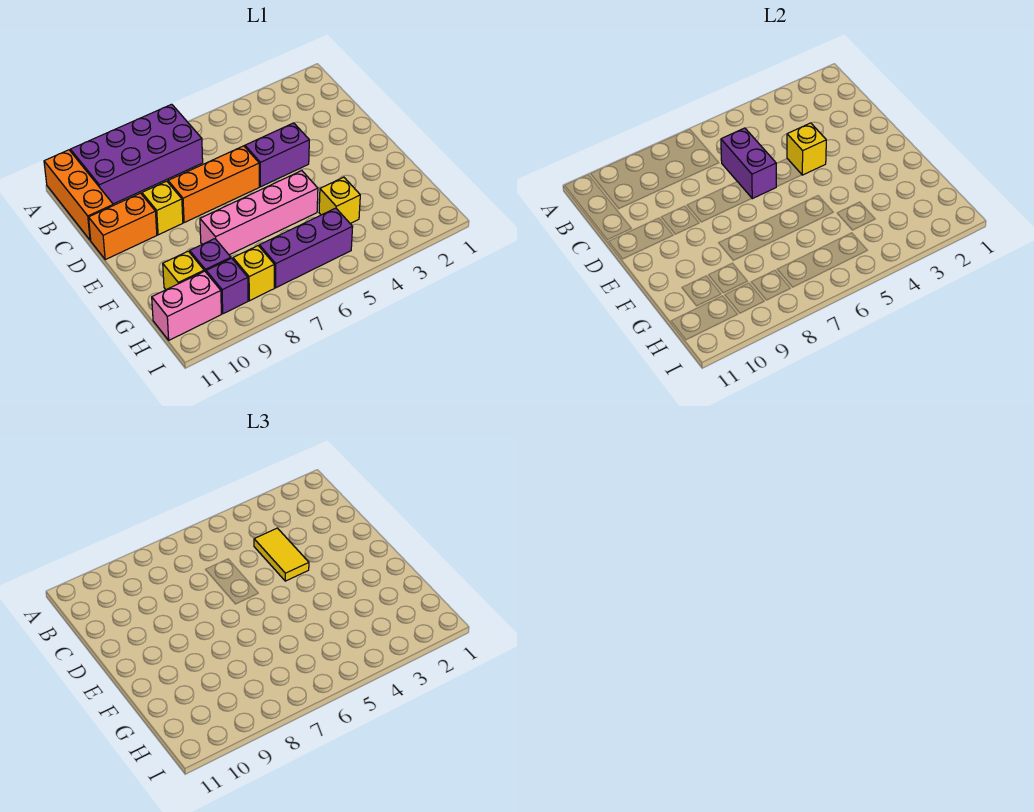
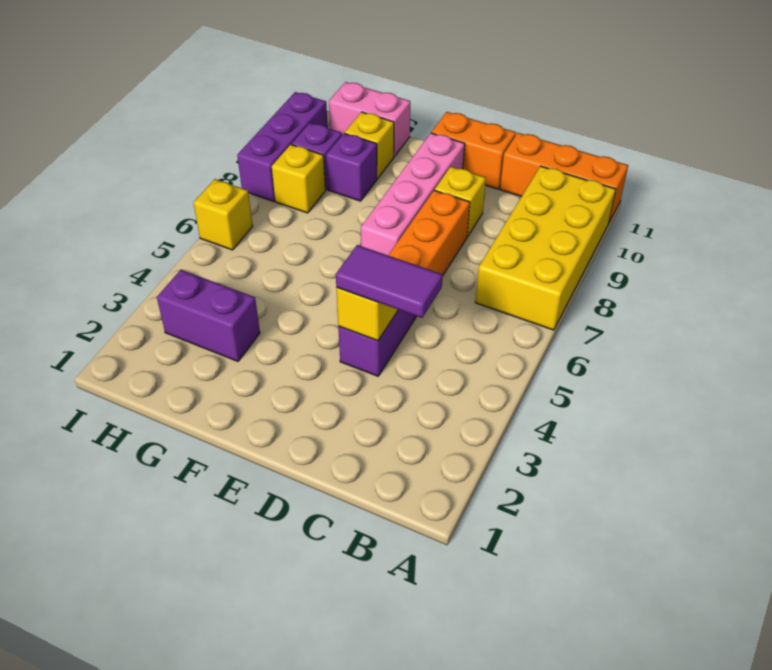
purple 2x4 brick [70,104,203,204] -> yellow 2x4 brick [475,166,616,330]
yellow 1x2 tile [254,528,309,581] -> purple 1x2 tile [336,245,442,318]
purple 1x2 brick [721,128,776,199] -> purple 1x2 brick moved to [157,270,260,361]
orange 1x2 brick [89,193,157,260] -> orange 1x2 brick turned to [431,112,516,189]
pink 1x4 brick [200,171,318,255] -> pink 1x4 brick moved to [361,133,465,255]
yellow 1x1 brick [319,177,360,223] -> yellow 1x1 brick moved to [193,179,253,250]
purple 1x3 brick [259,208,353,288] -> purple 1x3 brick moved to [237,92,328,201]
pink 1x2 brick [152,271,221,340] -> pink 1x2 brick turned to [329,82,410,157]

